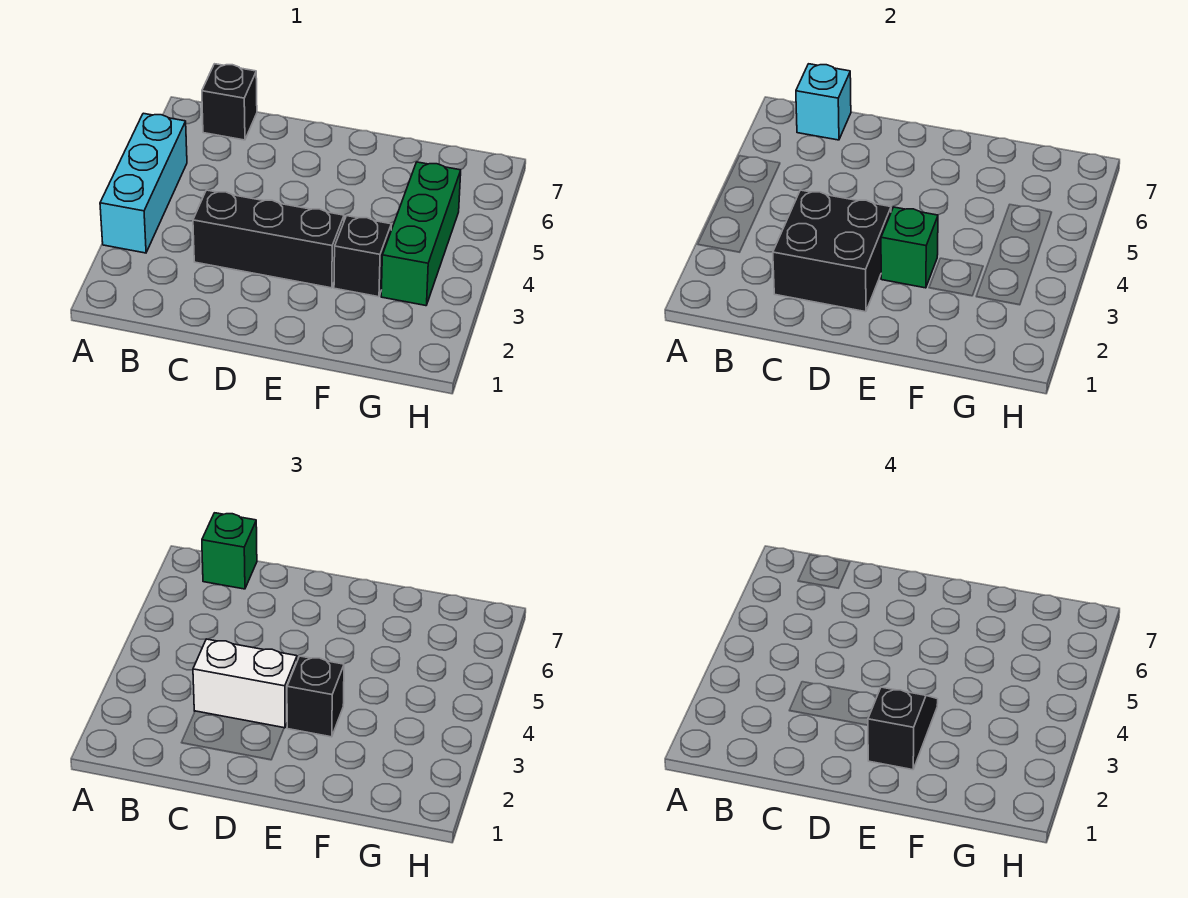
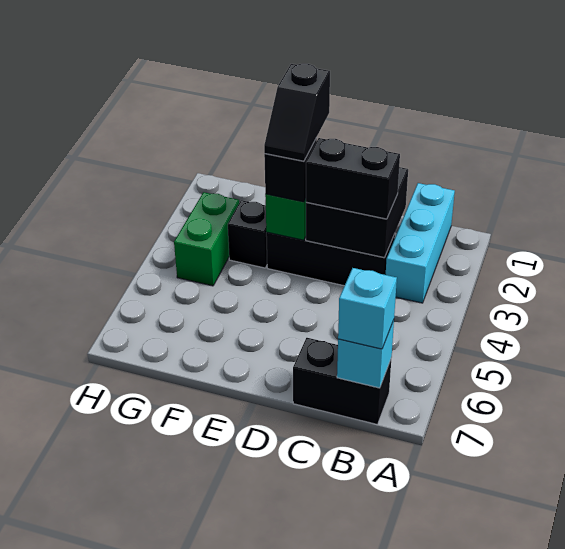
cyan 1x3 brick [100,113,187,253] -> cyan 1x3 brick moved to [386,183,455,303]
black 1x1 brick [202,64,257,140] -> black 1x2 brick [293,338,391,424]
green 1x1 brick [202,513,257,589] -> cyan 1x1 brick [338,268,397,349]
white 1x2 brick [193,639,297,728] -> black 1x2 brick [306,138,400,219]
green 1x3 brick [381,162,461,306] -> green 1x2 brick [174,192,239,286]

